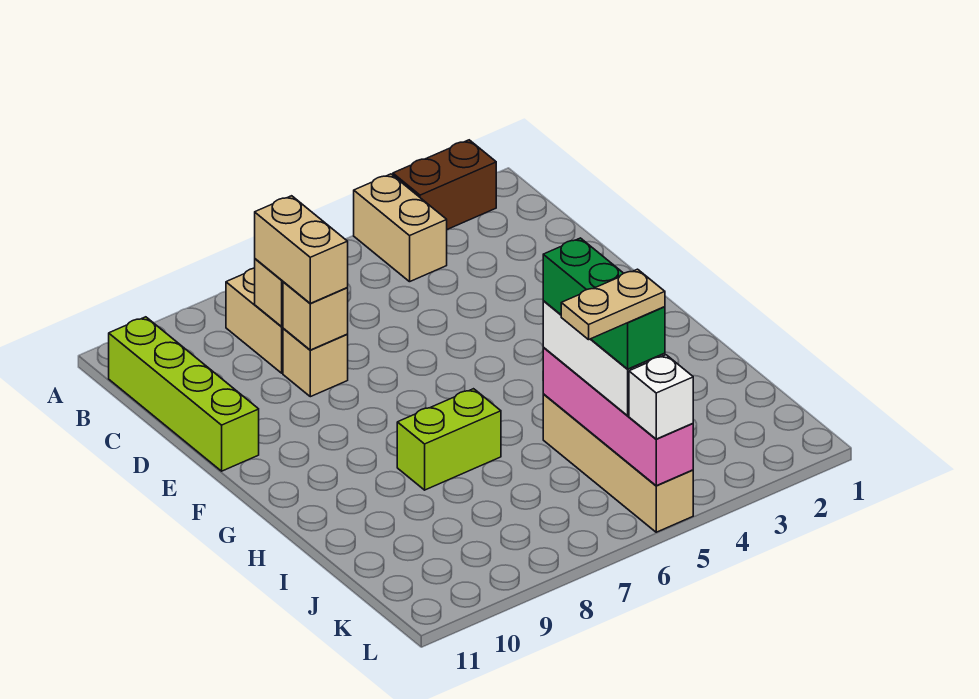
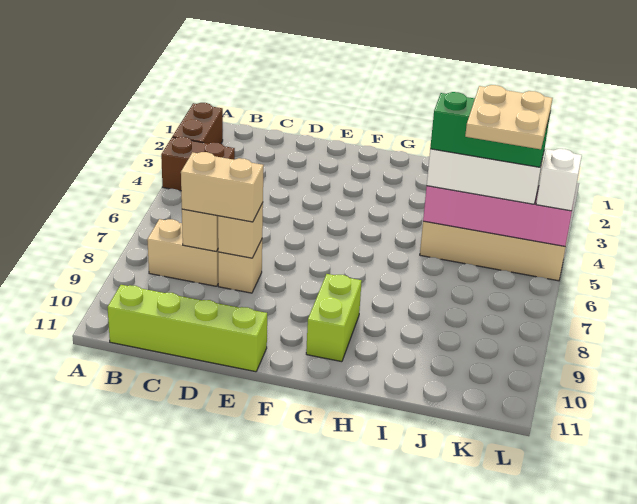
tan 1x2 brick [354,174,447,282] -> brown 1x2 brick [161,137,235,191]
lime 1x2 brick [397,389,501,490] -> lime 1x2 brick moved to [306,274,362,362]
tan 1x2 plate [561,269,665,340] -> tan 2x2 plate [465,85,552,149]

